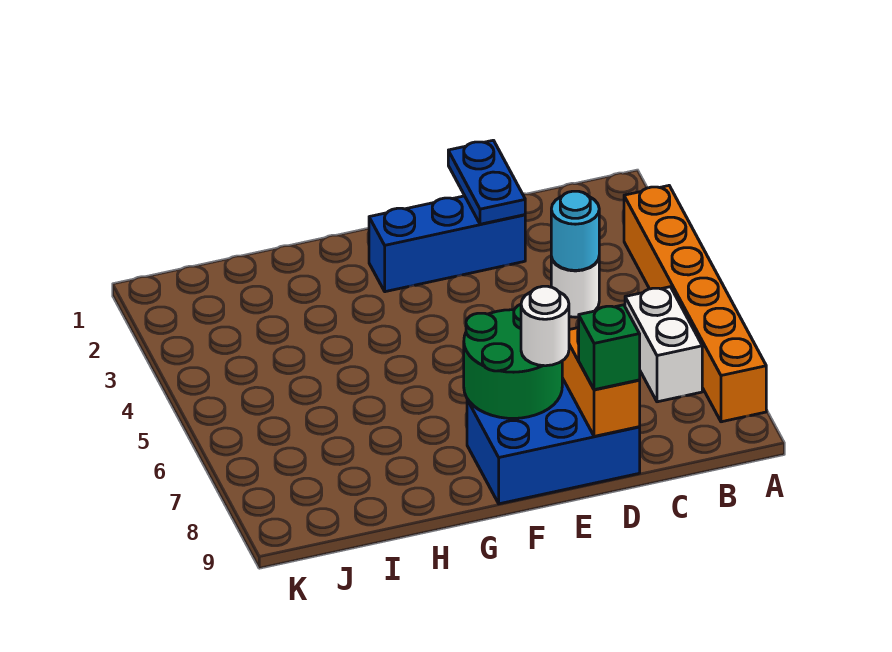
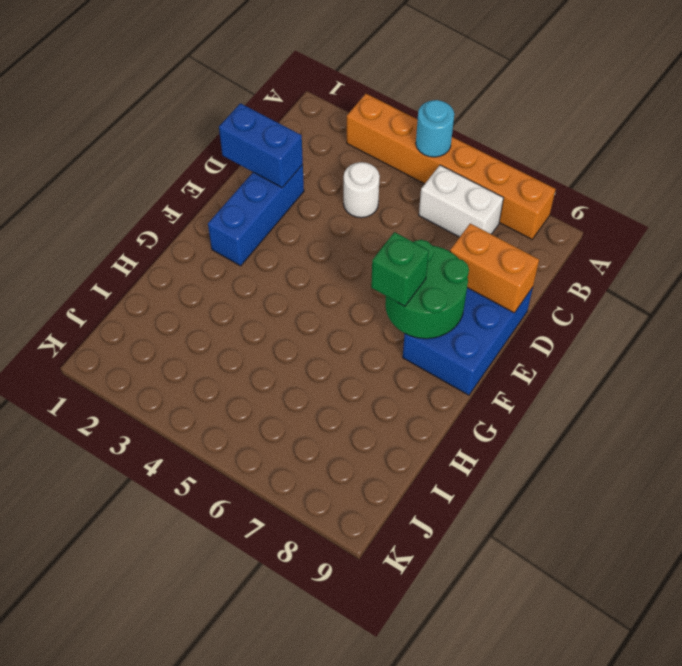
cyan 1x1 round brick [551,191,599,271] -> cyan 1x1 round brick moved to [416,100,454,157]
blue 1x2 plate [448,140,525,224] -> blue 1x2 brick [219,103,303,188]
green 1x1 brick [579,305,640,390] -> green 1x1 brick moved to [371,232,429,306]
white 1x1 round brick [521,286,569,366] -> none

